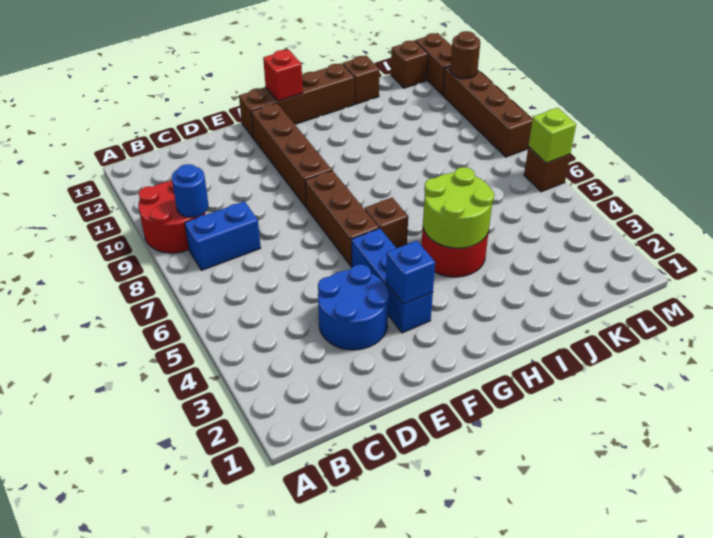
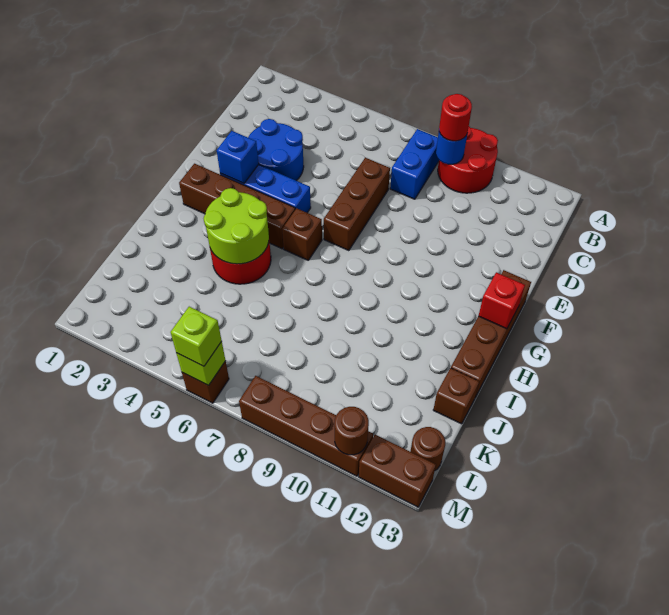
none -> red 1x1 round brick [439,94,472,141]
brown 1x3 brick [305,170,379,266] -> brown 1x3 brick turned to [324,158,390,251]
brown 1x4 brick [251,103,332,207] -> brown 1x4 brick moved to [179,164,295,249]
brown 1x1 brick [391,40,428,88] -> brown 1x1 round brick [410,427,445,470]
none -> lime 1x1 brick [171,307,222,366]

